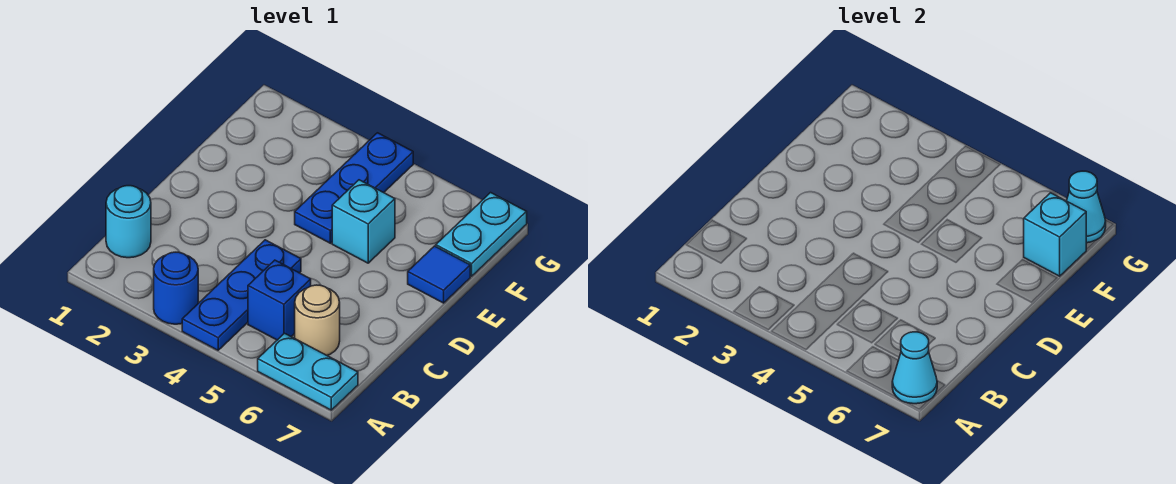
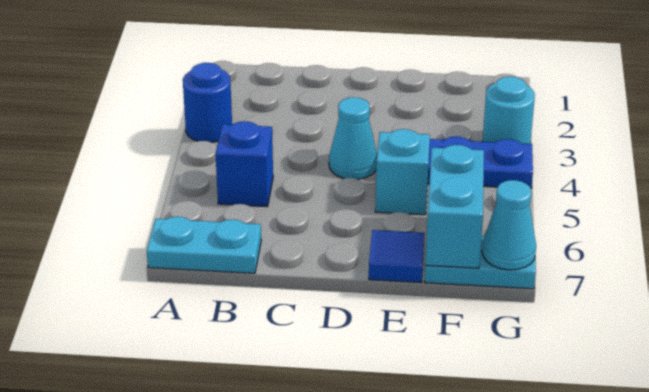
blue 1x3 plate [182,240,301,350] -> none
cyan 1x2 plate [258,333,358,410] -> cyan 1x2 plate turned to [147,217,261,273]
cyan 1x1 cone [892,332,937,404] -> cyan 1x1 cone moved to [329,97,377,179]
cyan 1x1 round brick [106,186,151,258] -> cyan 1x1 round brick moved to [483,77,535,144]
tan 1x1 round brick [295,285,340,355] -> none
cyan 1x1 brick [1024,193,1086,276] -> cyan 1x2 brick [425,145,484,268]

